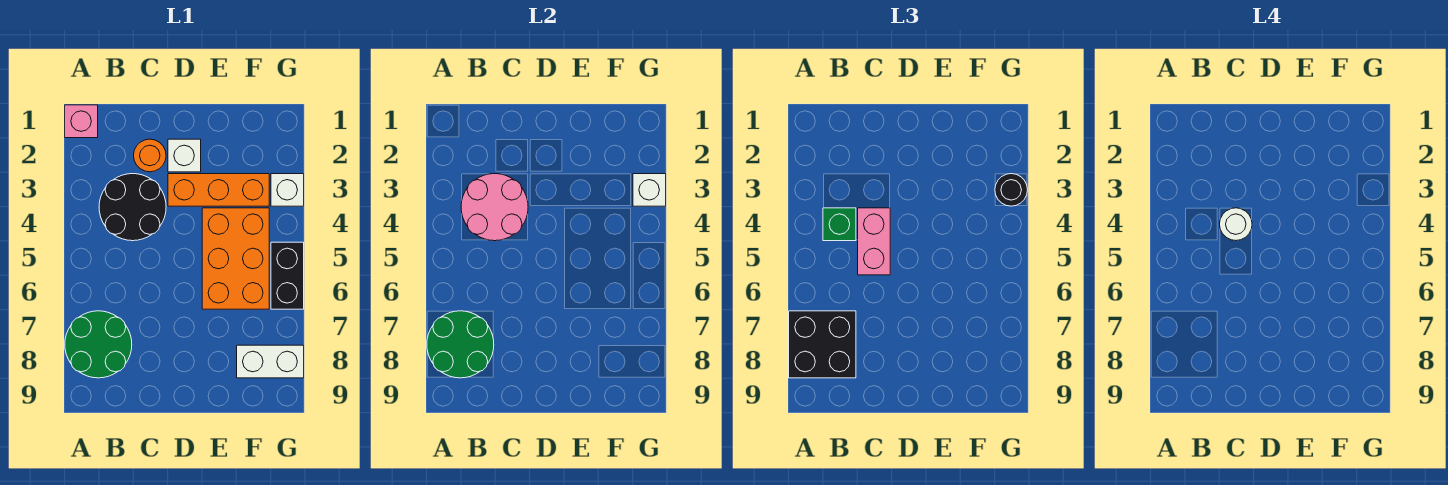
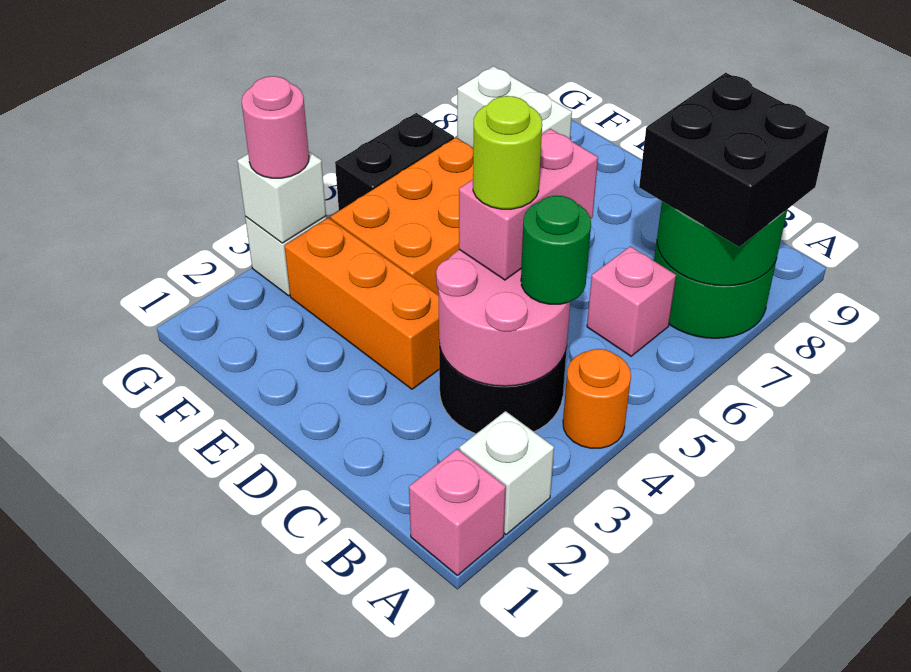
green 1x1 brick [823,208,856,241] -> green 1x1 round brick [521,196,591,304]
none -> pink 1x1 brick [587,246,676,356]
orange 1x1 round brick [134,139,166,172] -> orange 1x1 round brick moved to [563,349,631,448]
white 1x1 round brick [1220,208,1252,241] -> lime 1x1 round brick [473,96,542,209]
white 1x1 brick [168,139,201,172] -> white 1x1 brick moved to [460,411,554,535]
black 1x1 round brick [995,174,1028,206] -> pink 1x1 round brick [242,76,309,178]

